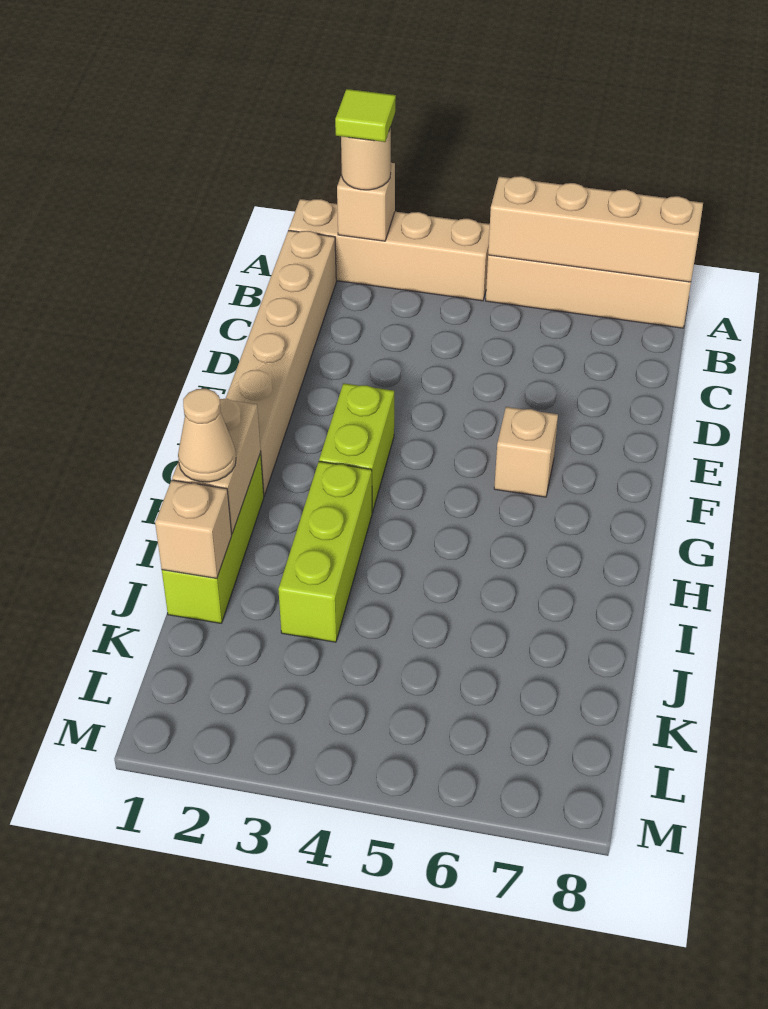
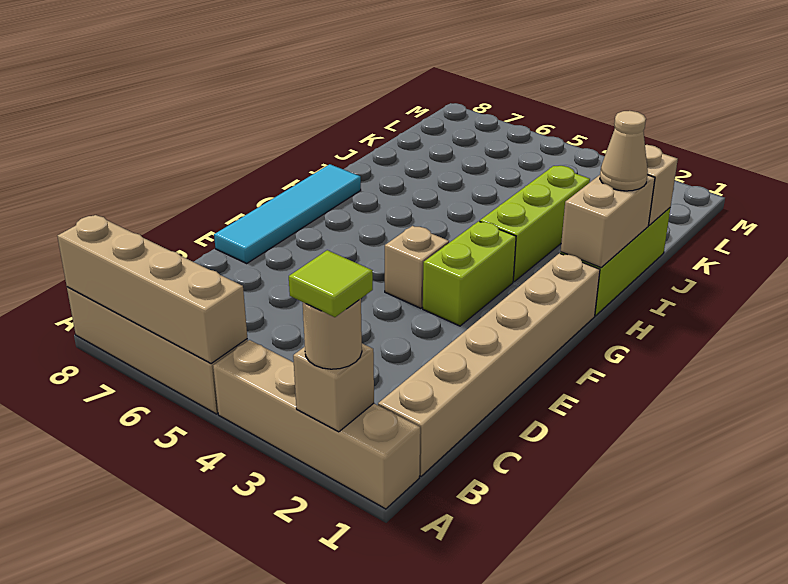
none -> cyan 1x4 tile [214,164,361,263]
tan 1x1 brick [494,407,558,497] -> tan 1x1 brick moved to [385,226,449,308]

